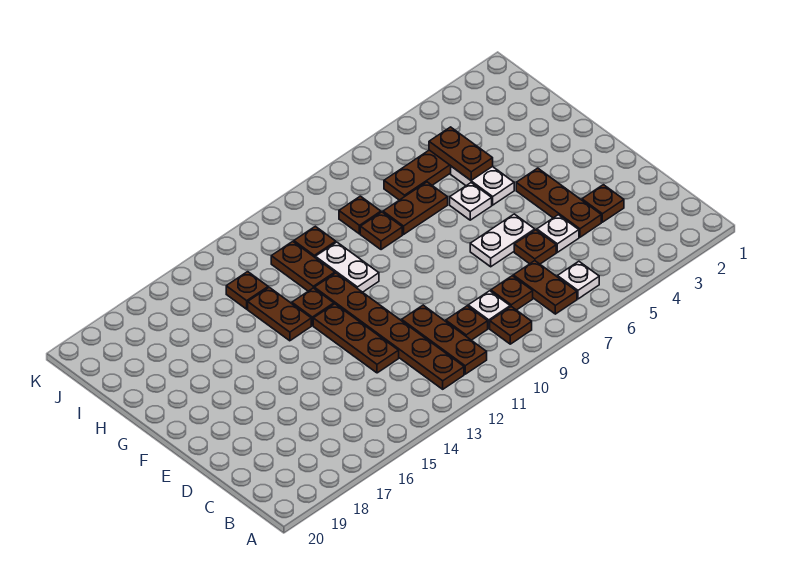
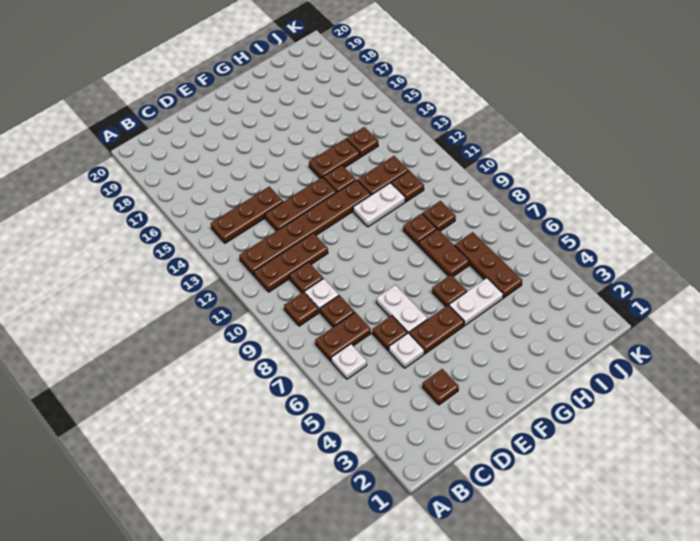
brown 1x3 plate [516,168,601,237] -> brown 1x3 plate moved to [211,187,283,243]
white 1x1 plate [450,183,492,220] -> brown 1x1 plate [432,275,467,306]
brown 1x2 plate [429,127,493,180] -> brown 1x2 plate moved to [409,305,464,354]

